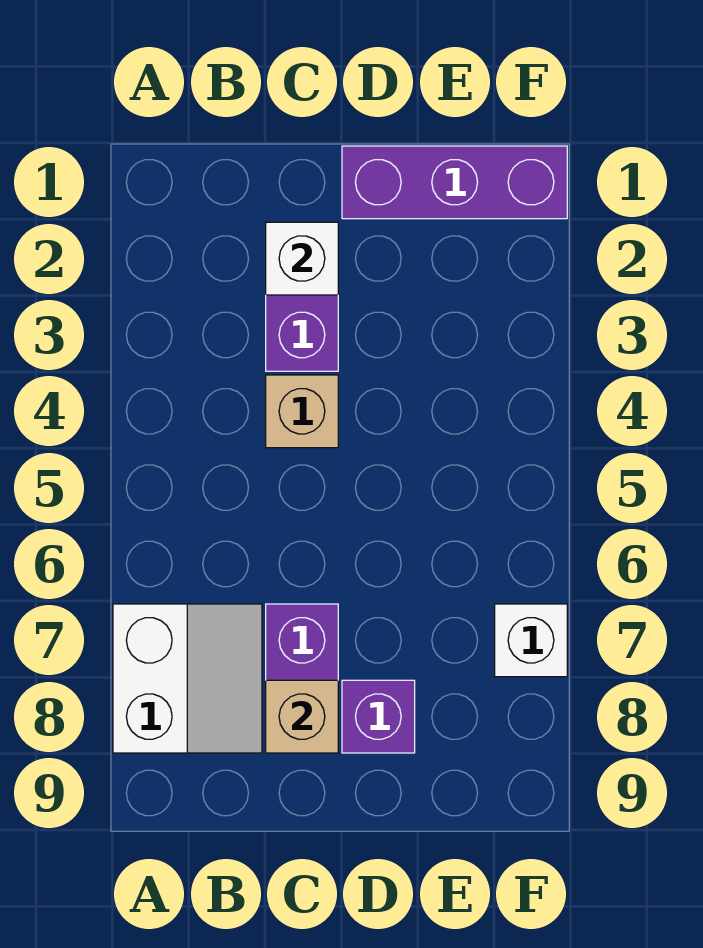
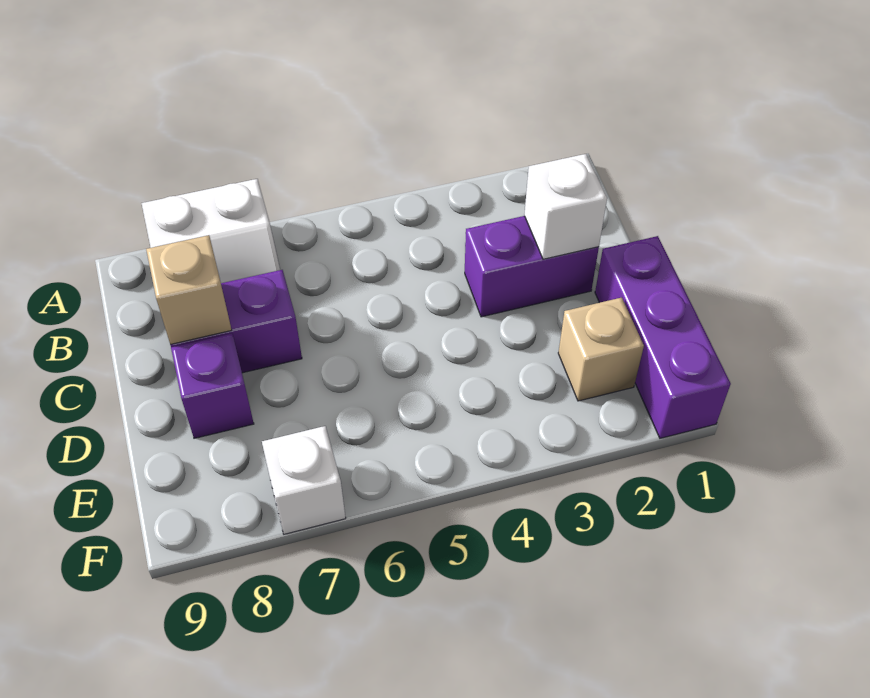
tan 1x1 brick [266,375,338,448] -> tan 1x1 brick moved to [558,298,644,401]

